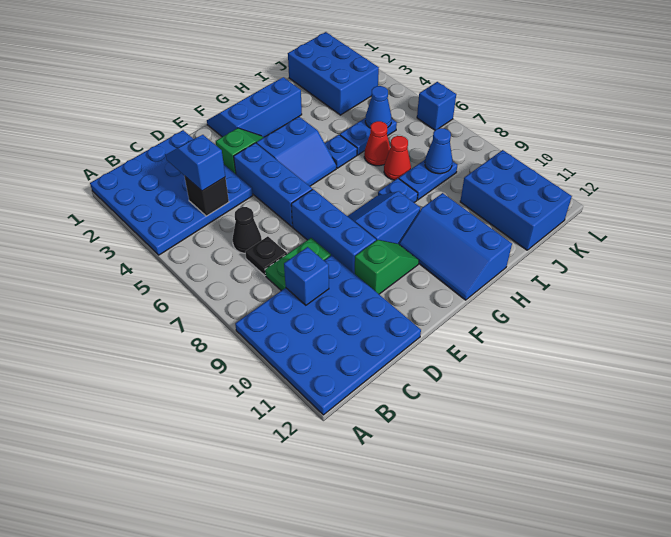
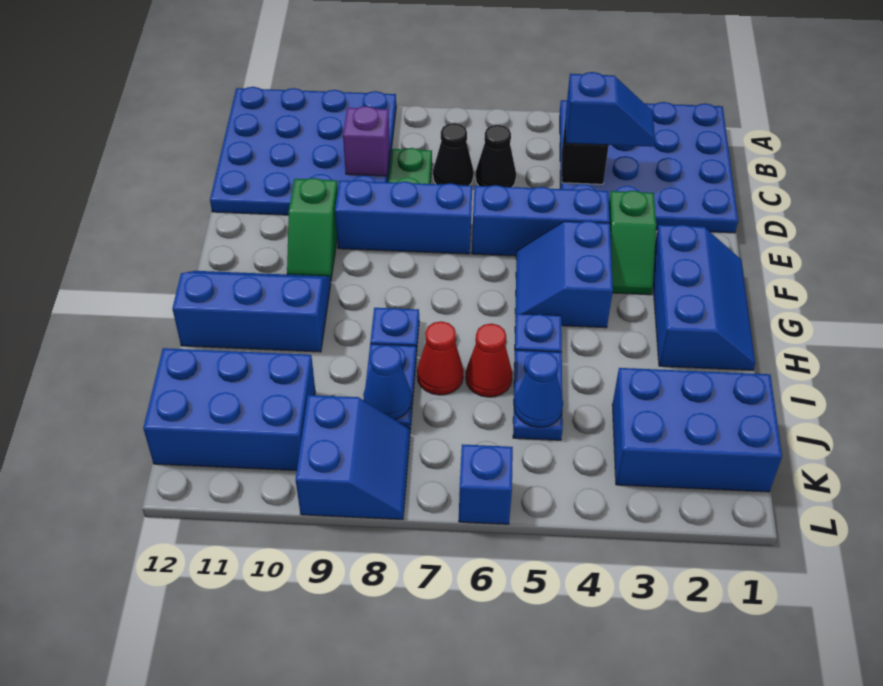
black 1x1 plate [245,236,287,276] -> black 1x1 cone [433,123,474,186]
blue 1x1 brick [284,247,329,305] -> purple 1x1 brick [343,106,390,176]
blue 2x2 slope [348,191,420,244] -> blue 2x2 slope moved to [296,395,410,519]

